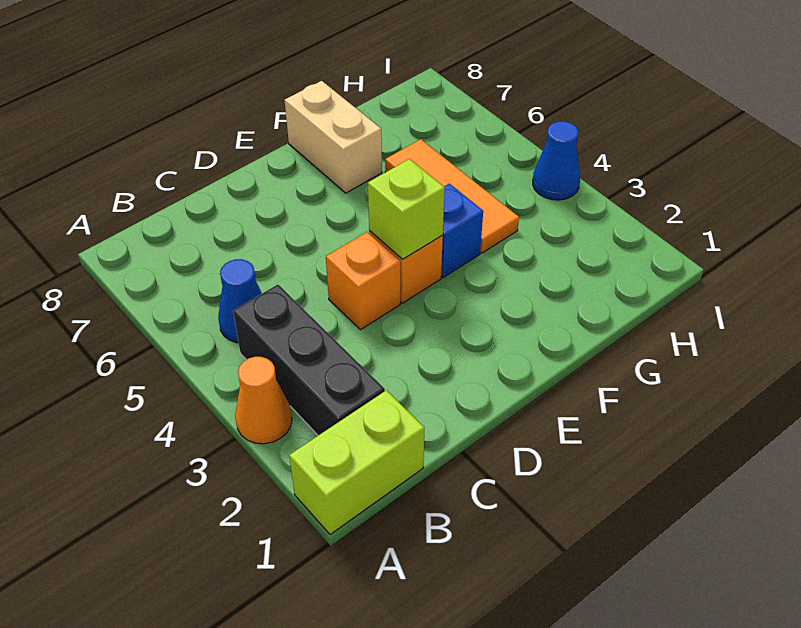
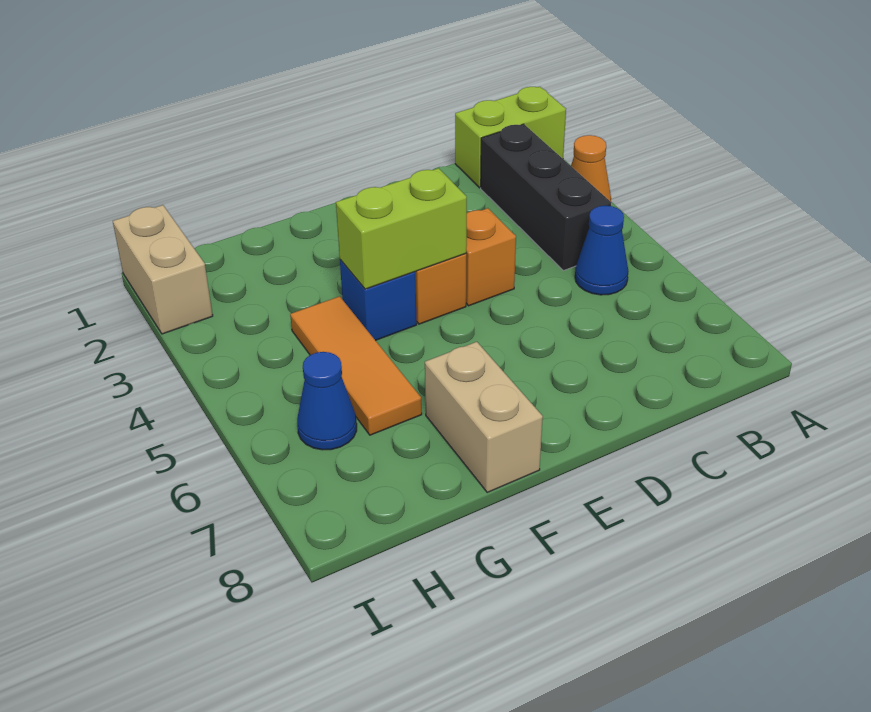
lime 1x1 brick [368,159,445,259] -> lime 1x2 brick [336,168,467,289]
none -> tan 1x2 brick [113,205,213,334]
blue 1x1 cone [533,121,580,200] -> blue 1x1 cone moved to [297,352,357,450]

